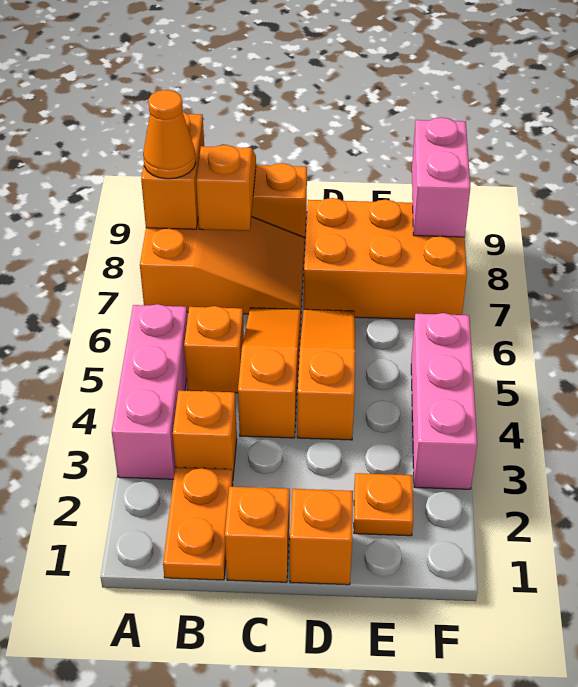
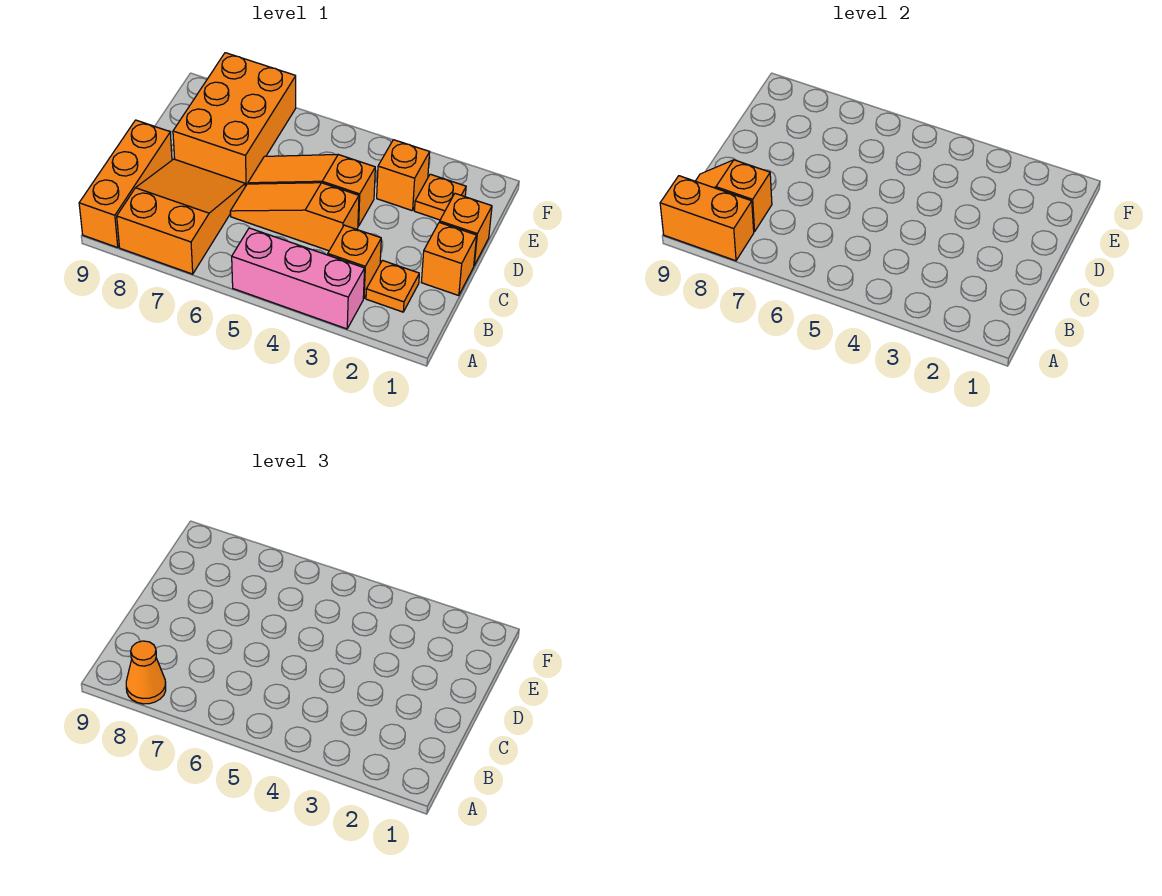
orange 1x2 plate [163,467,233,580] -> orange 1x1 plate [366,260,419,312]
orange 1x1 brick [184,306,244,393] -> orange 1x1 brick moved to [377,140,430,211]
pink 1x3 brick [411,313,477,489] -> none
pink 1x2 brick [412,117,470,237] -> none

